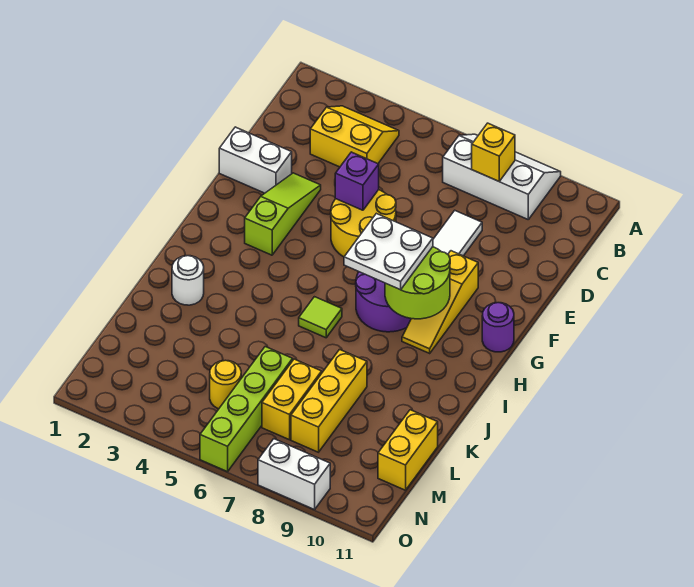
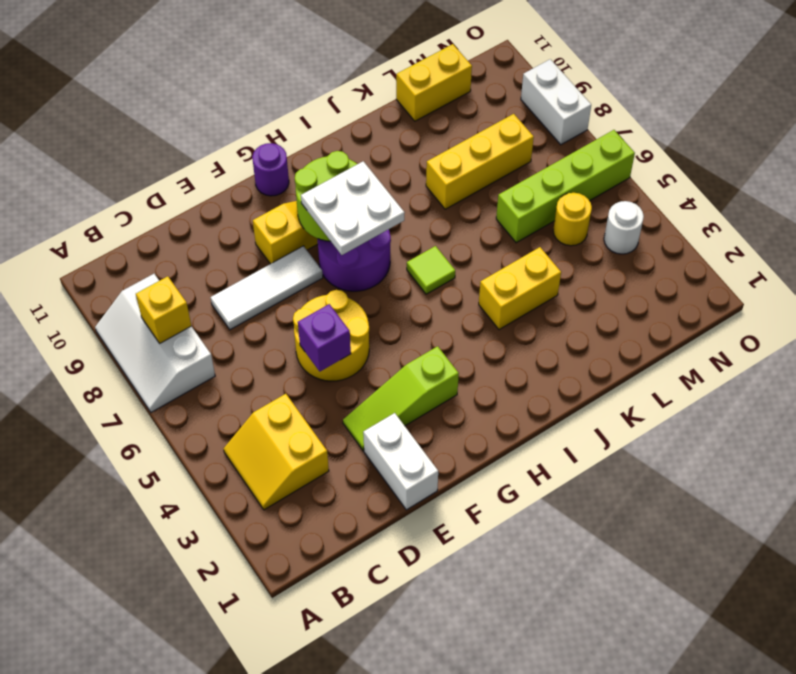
white 1x1 round brick [172,256,204,305] -> white 1x1 round brick moved to [604,201,644,254]
yellow 1x2 brick [262,359,322,440] -> yellow 1x2 brick moved to [479,247,561,330]

